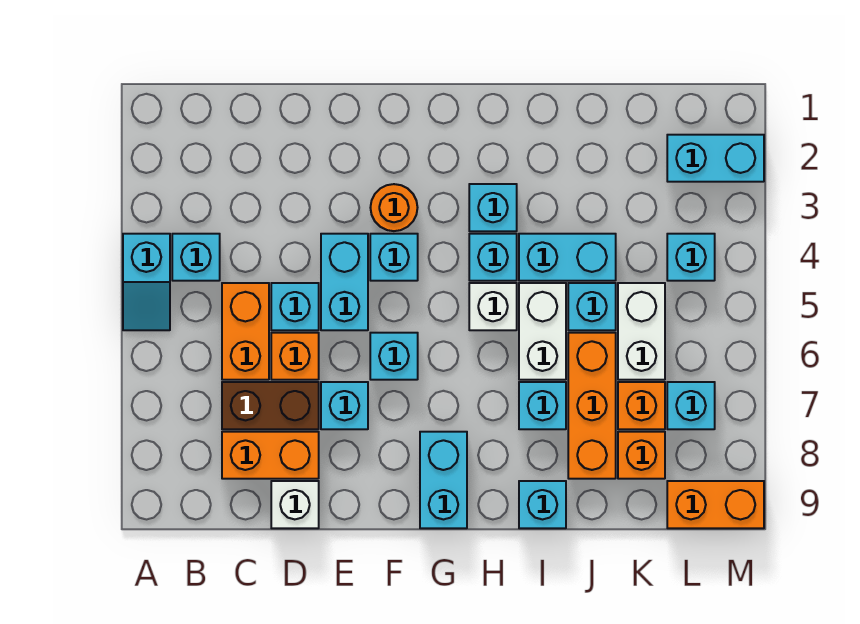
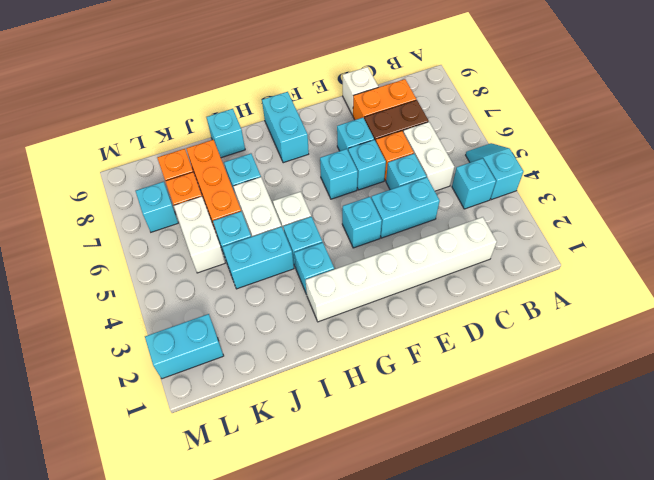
none -> white 1x6 brick [306,217,497,322]
orange 1x2 brick [222,283,269,380] -> white 1x2 brick [403,122,454,191]
cyan 1x2 brick [321,234,368,330] -> cyan 1x2 brick turned to [371,177,440,238]
orange 1x1 round brick [370,184,418,231] -> none
cyan 1x1 brick [667,234,715,281] -> cyan 1x1 brick moved to [348,140,386,190]
orange 1x2 brick [667,481,764,528] -> none

